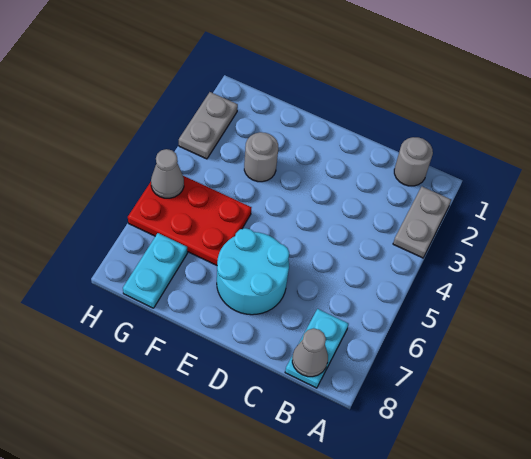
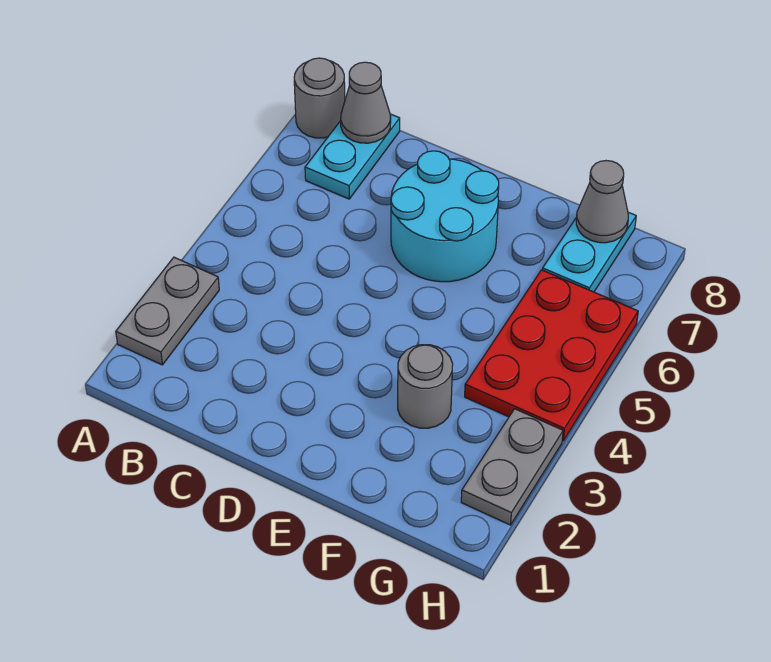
grey 1x1 round brick [394,137,433,186] -> grey 1x1 round brick moved to [294,58,345,138]
red 2x3 plate [128,176,251,265] -> red 2x3 plate turned to [465,270,638,441]
grey 1x1 cone [151,149,184,198] -> grey 1x1 cone moved to [576,161,628,243]

